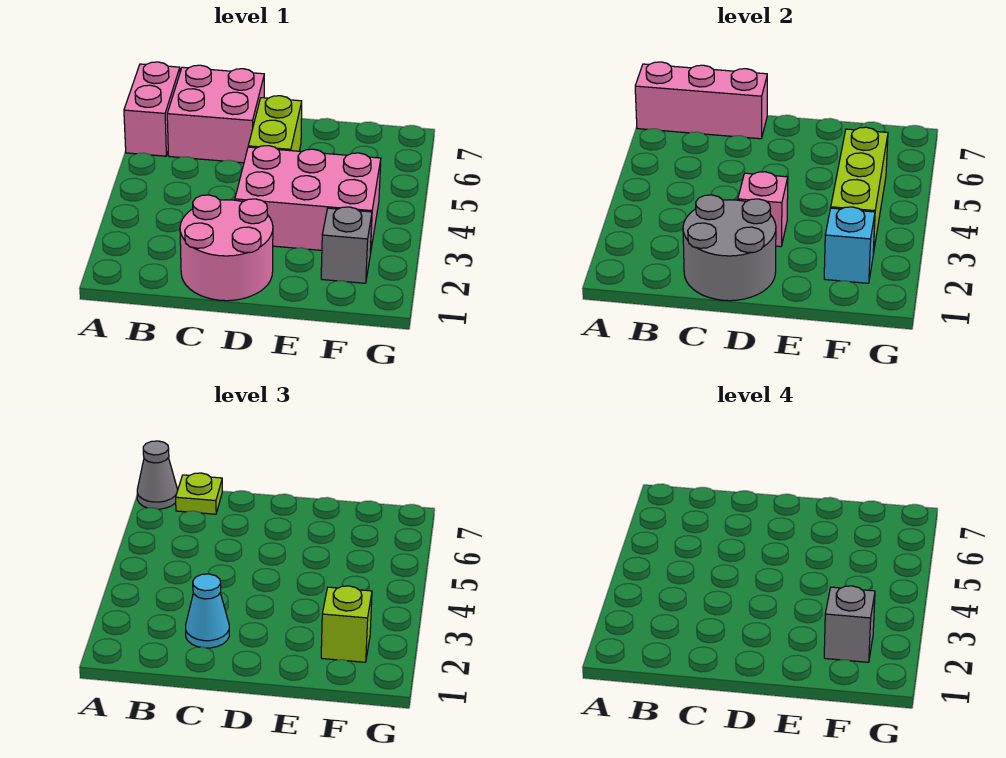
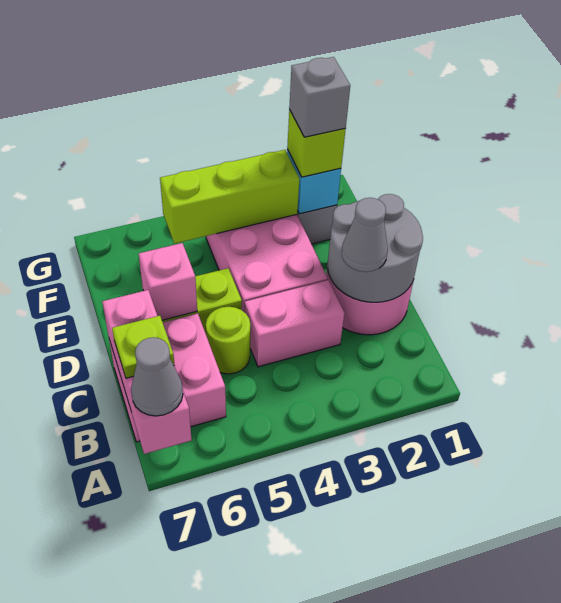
pink 1x2 brick [124,62,180,156] -> pink 1x2 brick moved to [245,280,344,367]
cyan 1x1 cone [186,574,229,648] -> grey 1x1 cone [342,198,388,272]
none -> lime 1x1 round brick [206,307,250,374]
pink 1x1 brick [738,172,788,247] -> pink 1x1 brick moved to [139,243,197,320]

